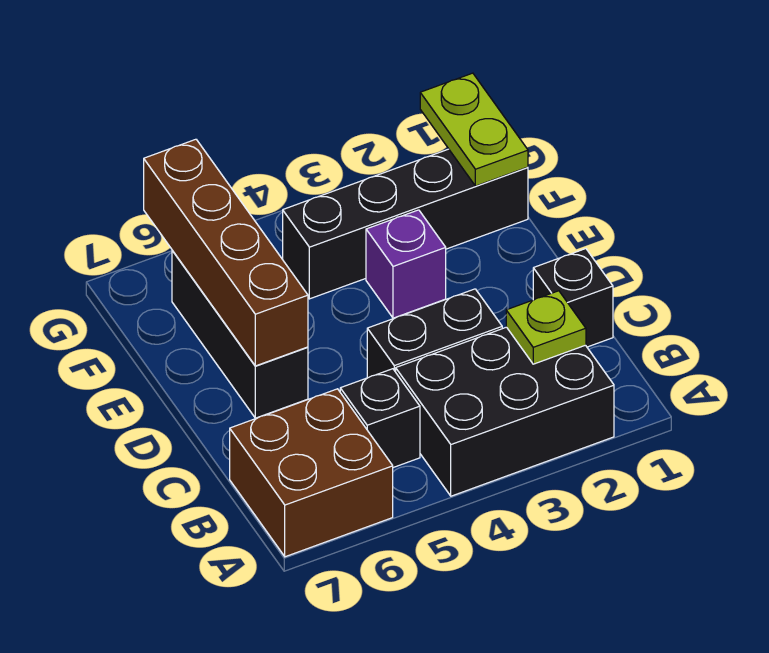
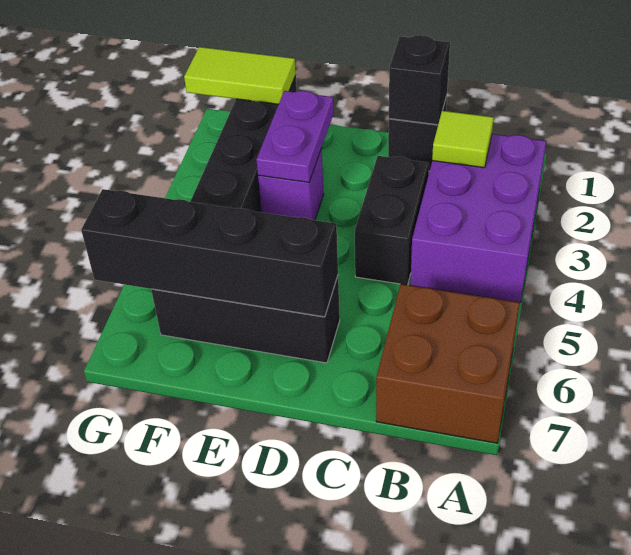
black 2x3 brick [396,327,614,496] -> purple 2x3 brick [410,134,546,303]
lime 1x1 plate [506,291,586,364] -> lime 1x1 tile [432,111,494,168]
black 1x1 brick [340,369,420,468] -> black 1x1 brick moved to [389,35,450,125]
brown 1x4 brick [144,139,308,366] -> black 1x4 brick [81,189,338,317]
none -> purple 1x2 plate [256,91,334,182]
lime 1x2 plate [420,73,528,186] -> lime 1x2 tile [184,47,296,104]

